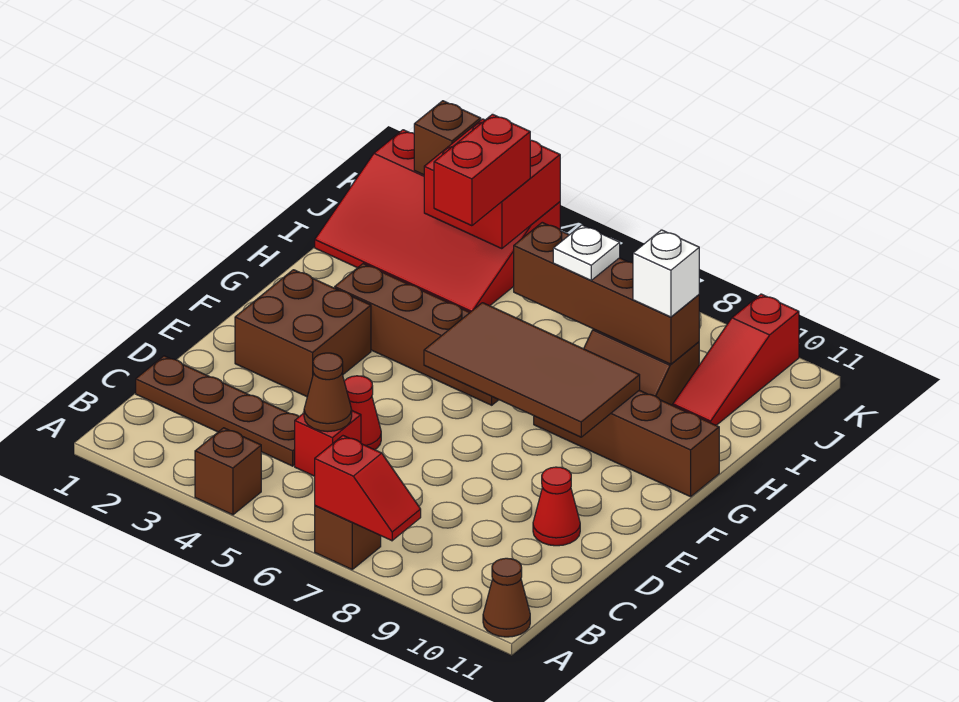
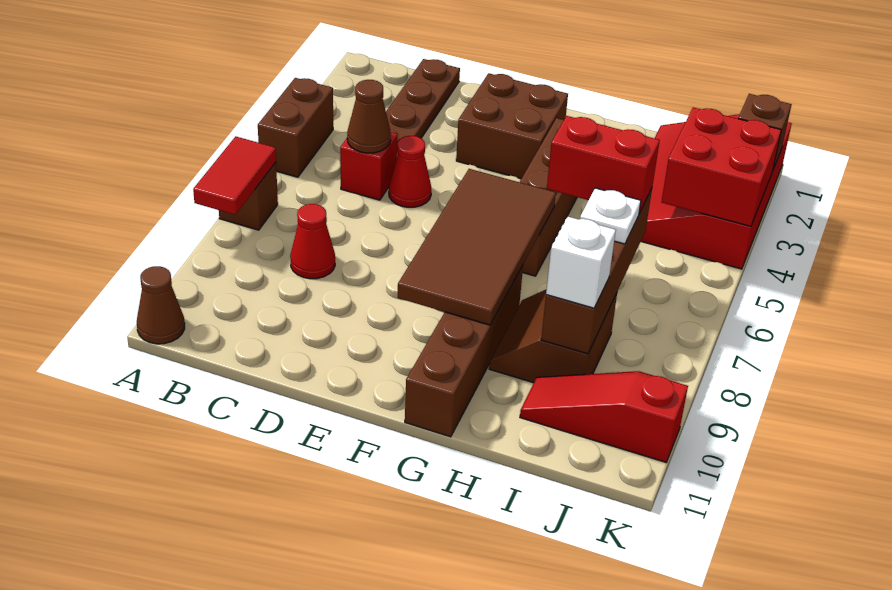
brown 1x1 brick [195,428,261,515] -> brown 1x2 brick [258,78,333,177]
red 1x2 slope [315,436,421,541] -> red 1x2 tile [193,136,276,215]
red 1x1 cone [533,467,580,546] -> red 1x1 cone moved to [290,204,335,279]
red 1x2 brick [434,114,530,226] -> red 1x2 brick moved to [547,116,660,214]

